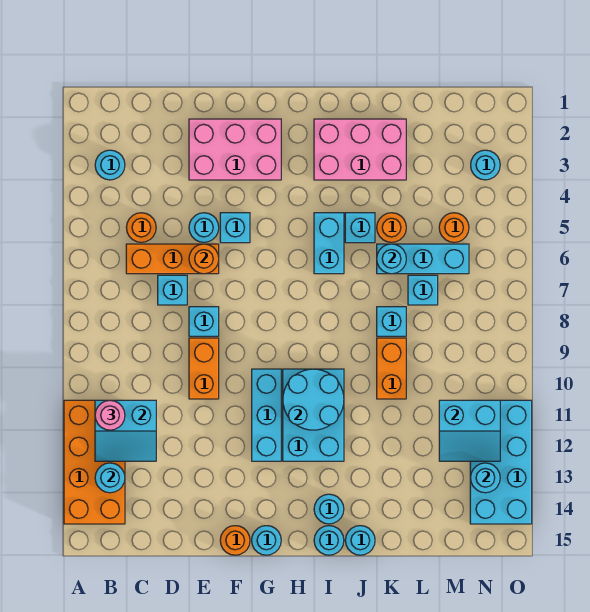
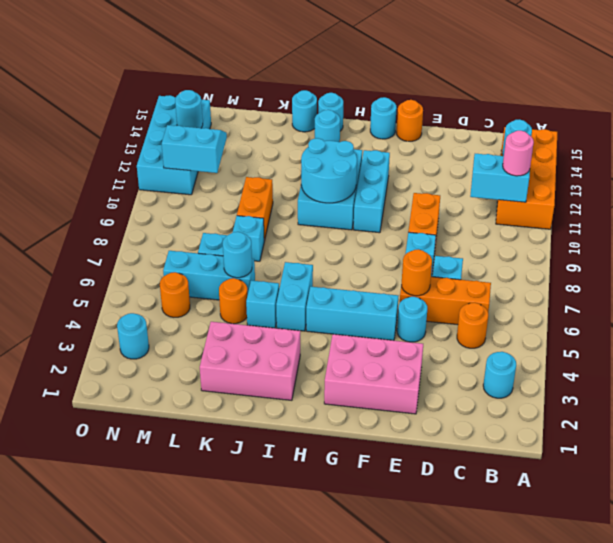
cyan 1x1 brick [220,213,250,243] -> cyan 1x3 brick [306,287,398,340]

